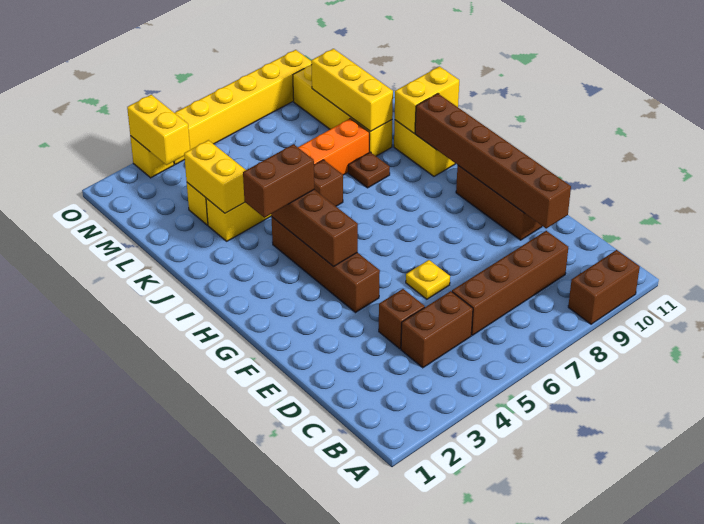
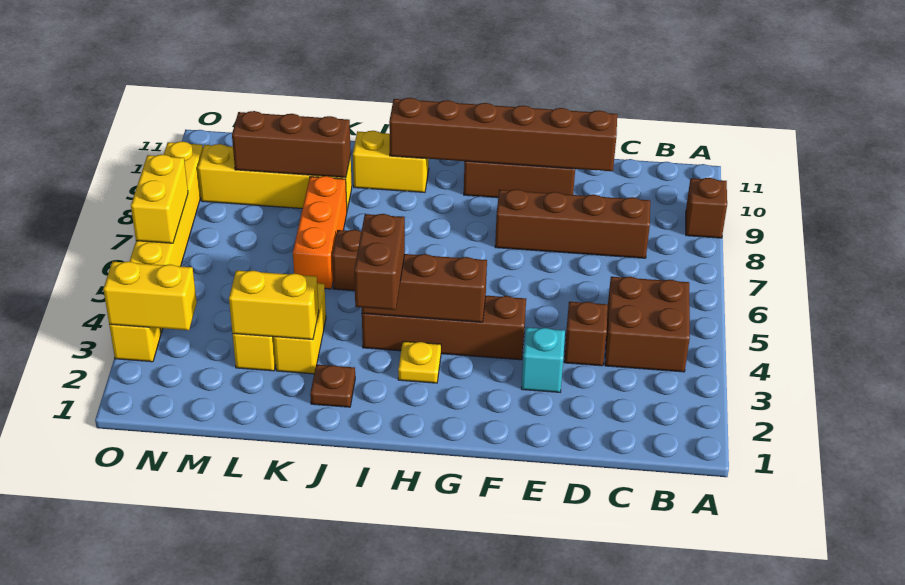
brown 1x2 brick [568,250,640,324] -> brown 1x1 brick [686,178,727,238]
brown 1x2 brick [401,291,473,368] -> brown 2x2 brick [605,277,690,372]
brown 1x4 brick [452,231,568,335] -> brown 1x4 brick turned to [495,189,650,258]
none -> cyan 1x1 brick [521,327,565,392]
yellow 1x1 plate [406,260,450,299] -> yellow 1x1 plate moved to [398,341,441,383]
brown 1x1 plate [348,152,390,188] -> brown 1x1 plate moved to [310,365,355,407]
yellow 1x2 brick [395,66,459,133] -> yellow 1x2 brick moved to [131,155,188,243]
yellow 1x3 brick [311,49,393,131] -> brown 1x3 brick [232,111,351,178]

